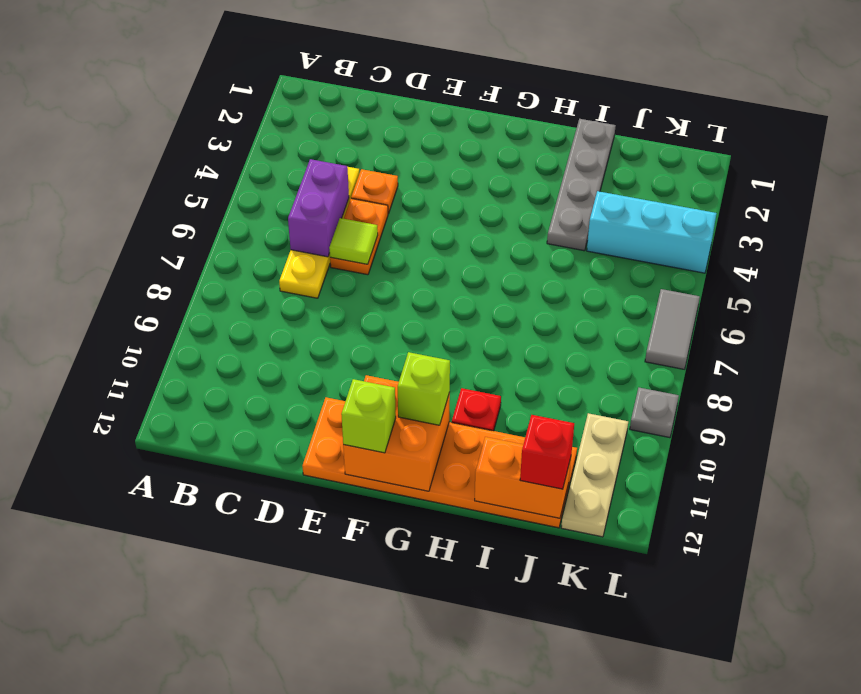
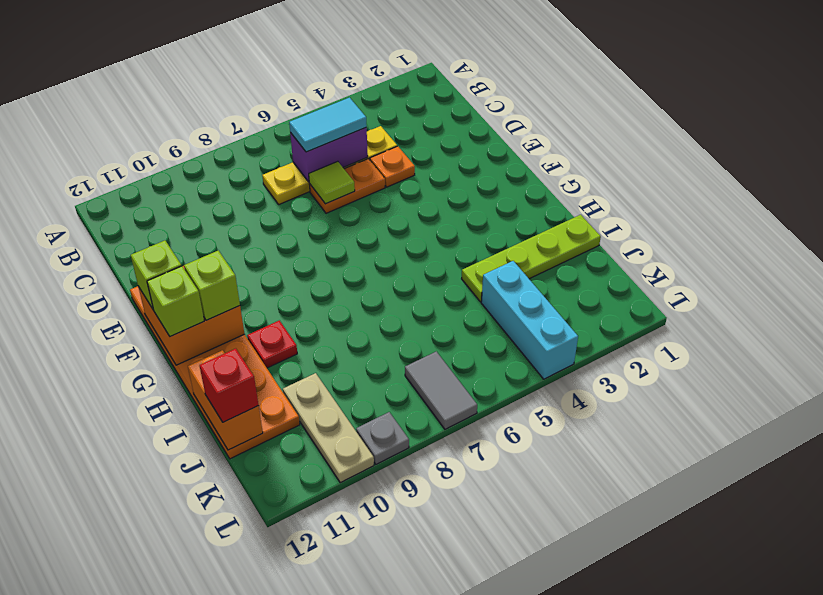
none -> cyan 1x2 tile [289,98,367,152]
none -> lime 1x1 brick [147,266,204,337]
grey 1x4 plate [547,119,616,251] -> lime 1x4 plate [462,215,601,302]
tan 1x3 plate [561,413,628,537] -> tan 1x3 plate turned to [283,373,374,483]
grey 1x2 tile [645,289,700,369] -> grey 1x2 tile turned to [405,351,477,429]

